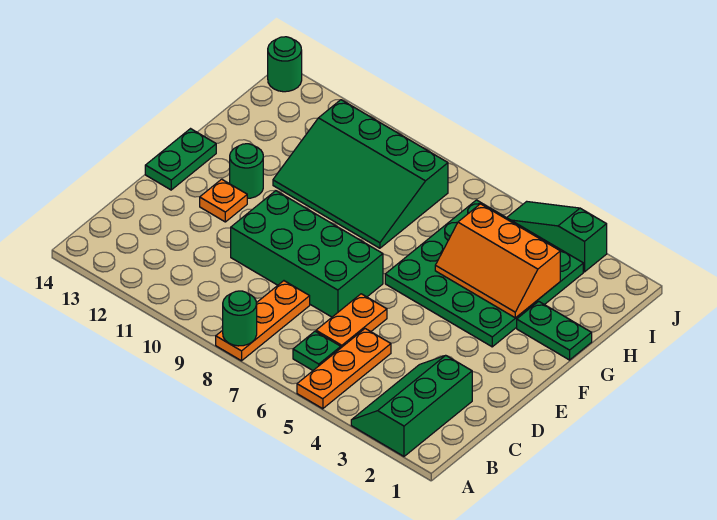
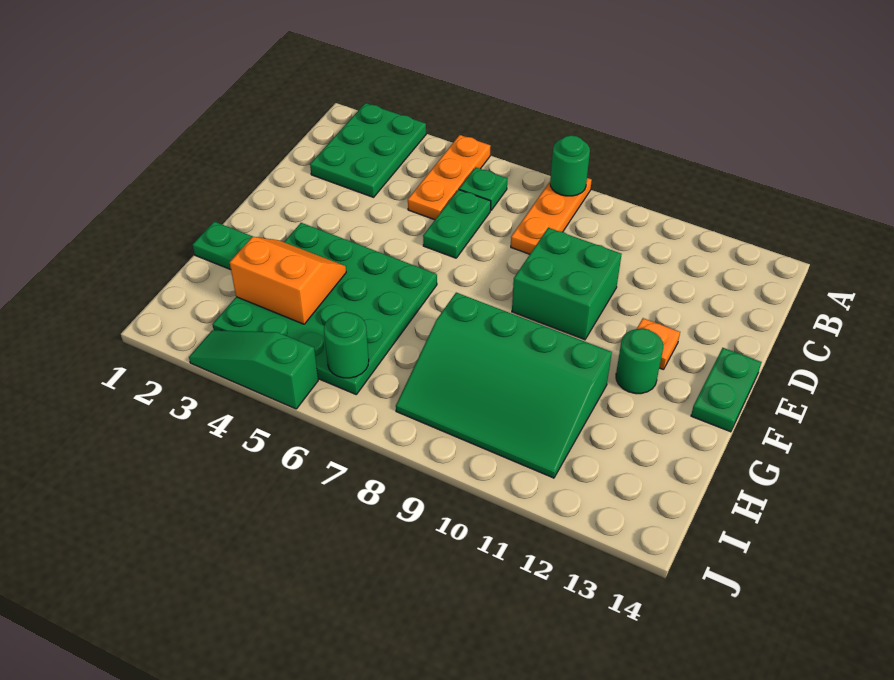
green 2x3 slope [351,355,472,456] -> green 2x3 plate [310,103,426,197]
orange 1x2 plate [316,294,387,348] -> green 1x2 plate [423,190,491,258]
green 2x4 brick [231,191,383,317] -> green 2x2 brick [512,228,622,340]
orange 2x3 slope [435,204,560,318] -> orange 2x2 slope [230,237,346,324]
green 3x4 slope [273,100,448,248] -> green 3x4 slope turned to [396,293,612,478]
green 1x3 slope [507,201,607,272] -> green 1x3 slope turned to [189,330,318,409]
green 1x1 round brick [268,37,302,92] -> green 1x1 round brick moved to [324,312,369,378]

